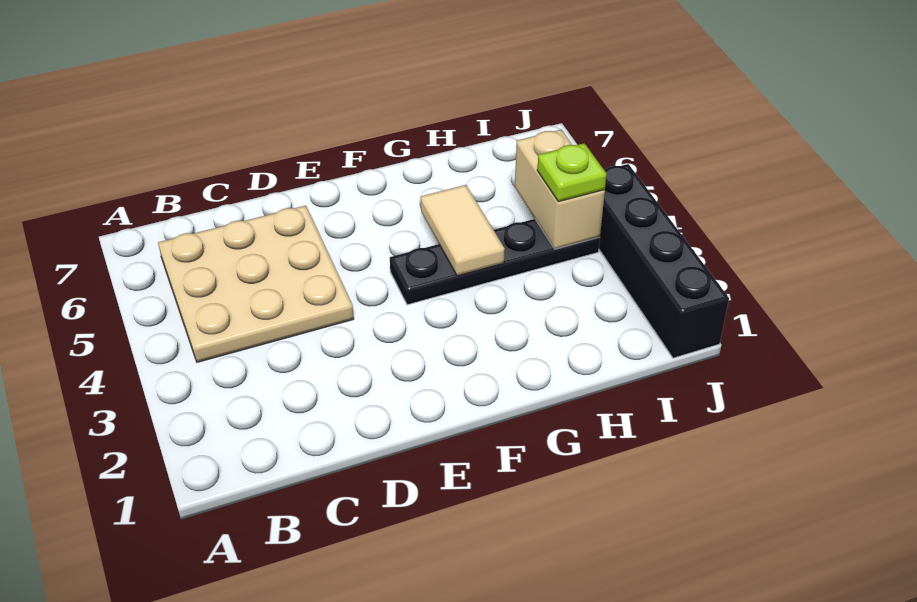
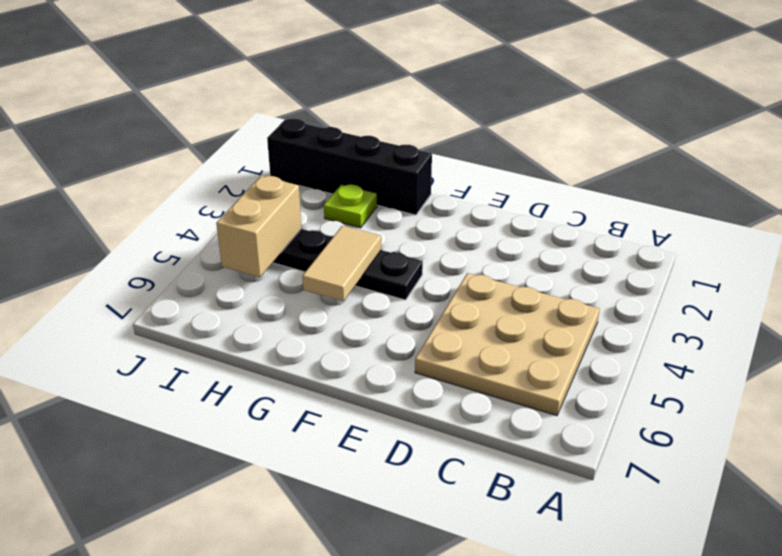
lime 1x1 plate [537,143,607,202] -> lime 1x1 plate moved to [324,184,377,228]
black 1x4 brick [599,164,729,358] -> black 1x4 brick turned to [267,119,432,215]

